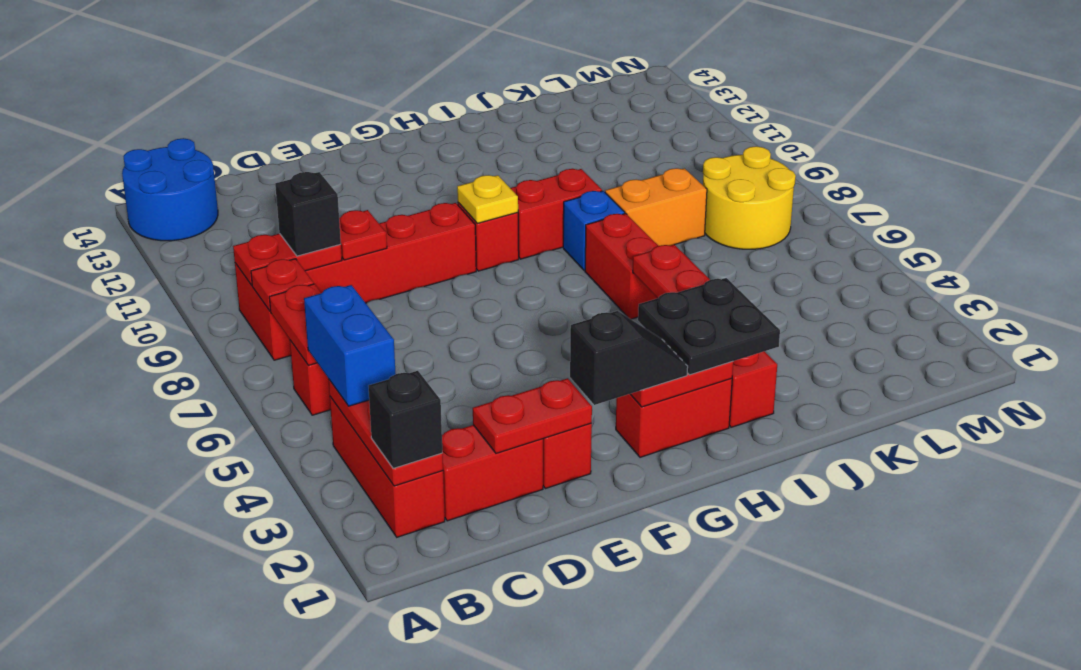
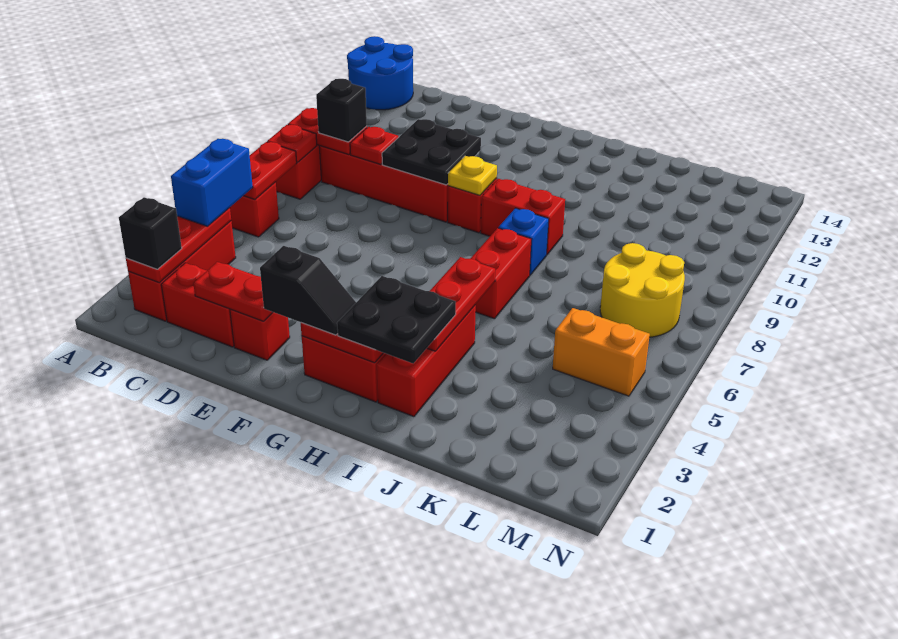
none -> black 2x2 plate [382,119,481,185]
orange 1x2 brick [605,168,707,246] -> orange 1x2 brick moved to [553,308,650,396]

